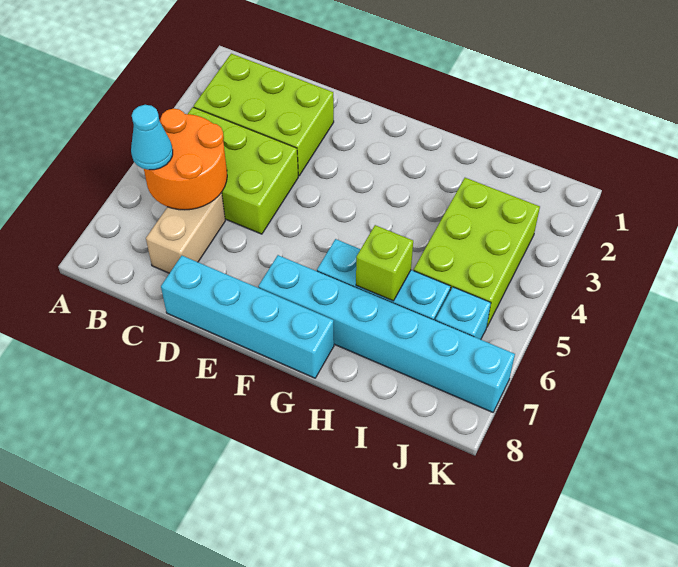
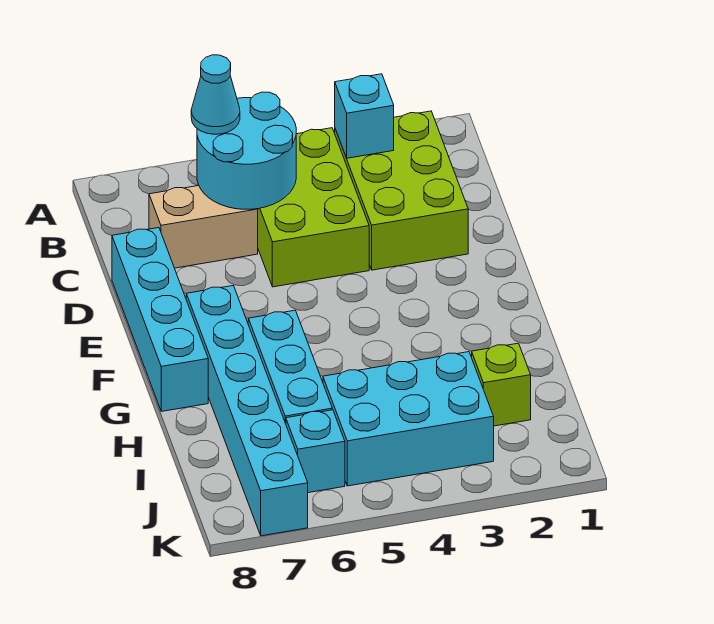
none -> cyan 1x1 brick [335,74,394,158]
orange 2x2 round brick [144,109,227,210] -> cyan 2x2 round brick [197,92,296,209]
lime 1x1 brick [356,225,413,301] -> lime 1x1 brick moved to [472,343,531,426]
lime 2x3 brick [414,178,540,326] -> cyan 2x3 brick [323,352,494,486]

